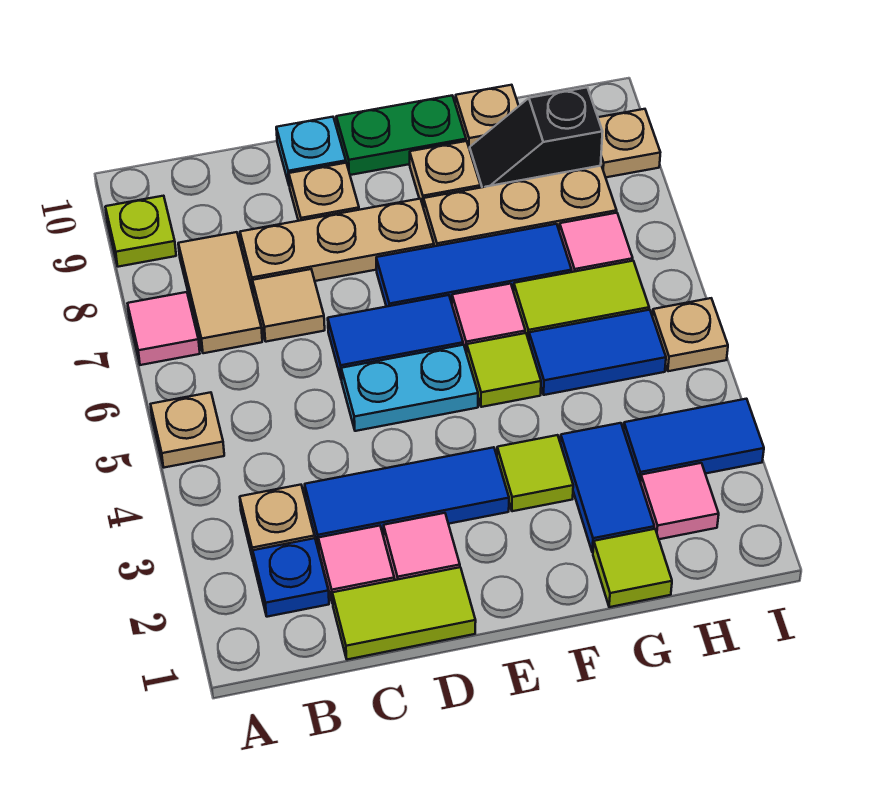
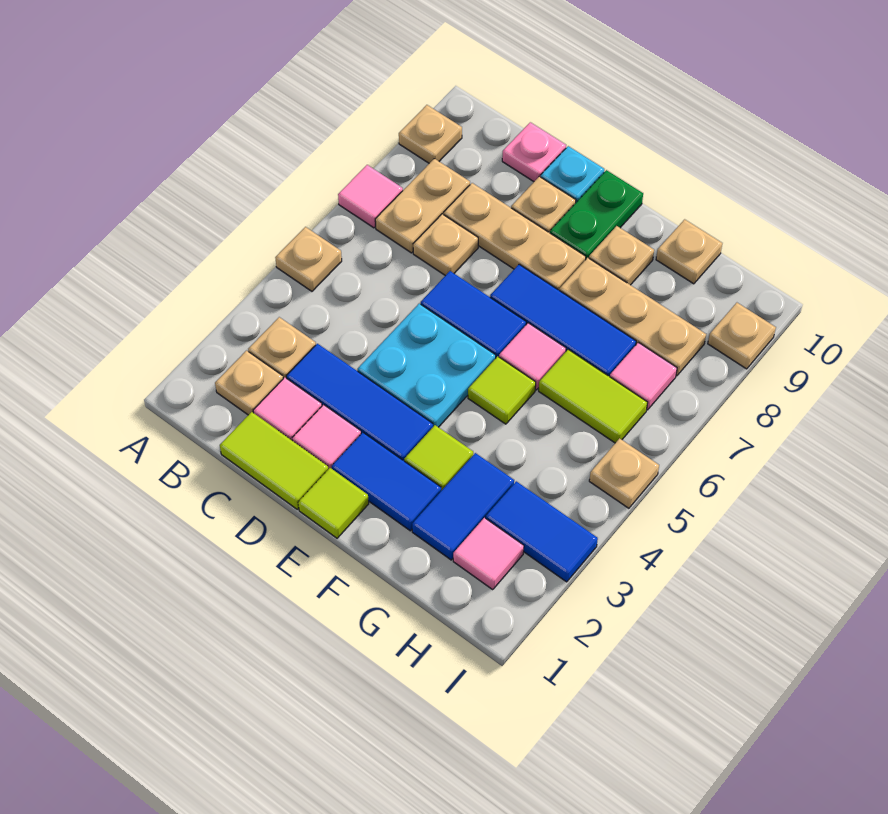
lime 1x1 plate [105,196,176,267] -> tan 1x1 plate [399,105,462,163]
blue 1x1 plate [253,538,329,617] -> tan 1x1 plate [215,351,283,415]
tan 1x2 tile [178,232,262,353] -> tan 1x2 plate [375,159,470,253]
tan 1x1 tile [252,269,325,342] -> tan 1x1 plate [413,214,478,276]
none -> pink 1x1 plate [502,122,566,182]
cyan 1x2 plate [341,345,478,431] -> cyan 2x2 plate [358,304,496,427]
green 1x2 plate [336,96,466,175] -> green 1x2 plate turned to [550,170,643,259]
lime 1x1 tile [593,529,672,607] -> lime 1x1 tile moved to [298,468,369,538]
blue 1x2 tile [529,310,666,395] -> blue 1x2 tile moved to [332,433,441,531]
black 1x2 slope [470,88,603,188] -> none

